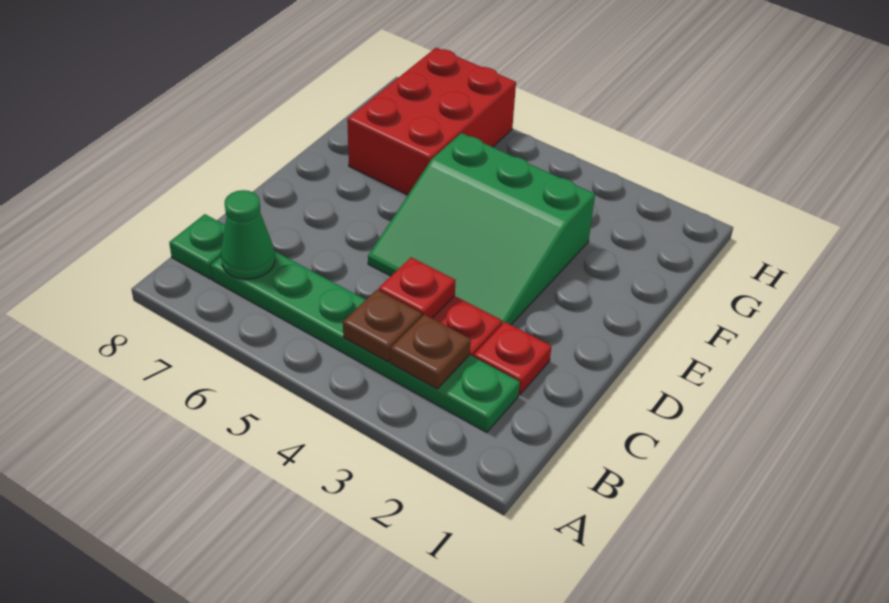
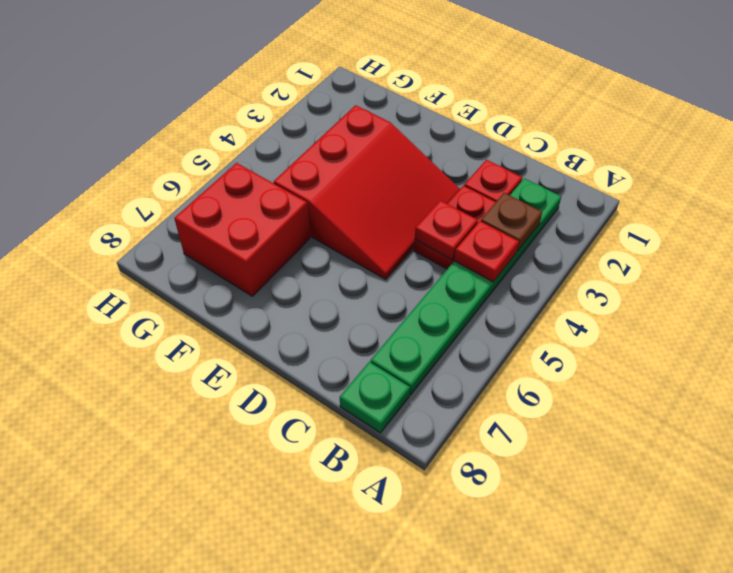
brown 1x1 plate [343,290,422,362] -> red 1x1 plate [454,221,519,282]
green 1x1 cone [221,190,275,279] -> none
green 3x3 slope [368,133,595,325] -> red 3x3 slope [274,105,460,279]
red 2x3 brick [347,48,516,195] -> red 2x2 brick [174,163,310,296]

